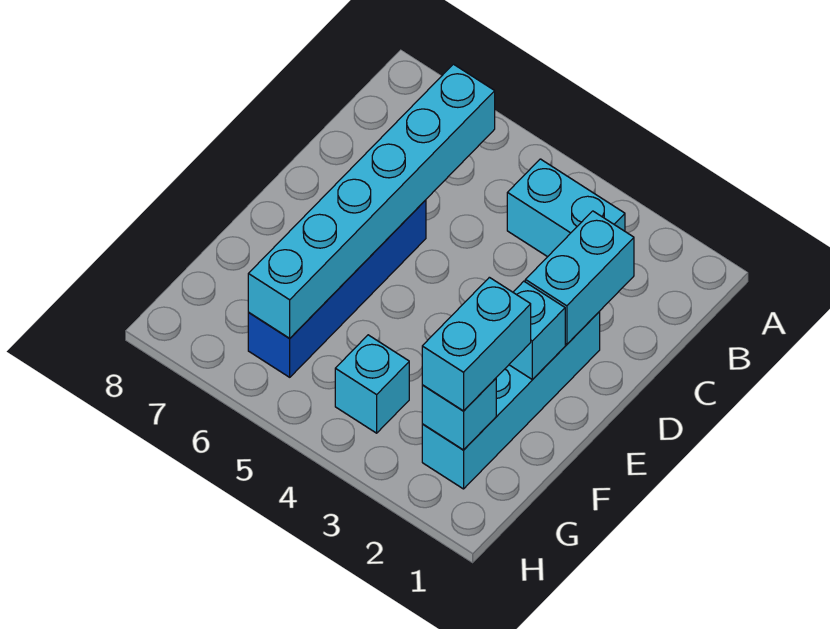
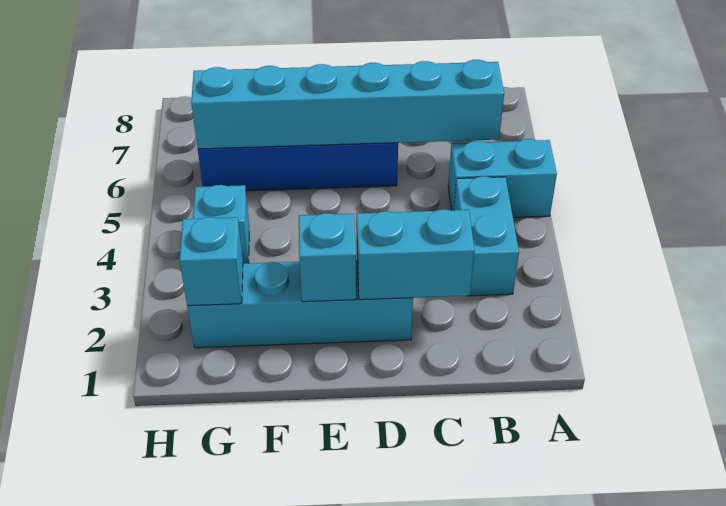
cyan 1x2 brick [422,277,531,411] -> cyan 1x2 brick moved to [448,139,557,217]

